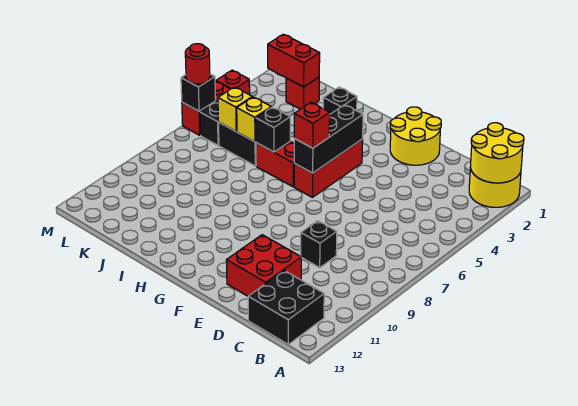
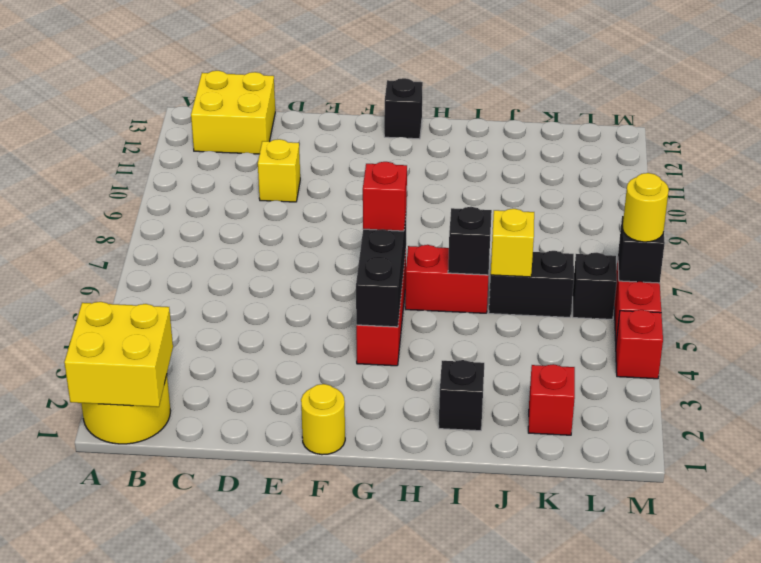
yellow 2x2 round brick [471,123,524,183] -> yellow 2x2 brick [64,302,173,407]
black 2x2 brick [248,271,324,344] -> yellow 2x2 brick [191,71,275,154]
black 1x1 brick [301,221,337,268] -> black 1x1 brick moved to [384,78,423,139]
red 2x2 brick [226,235,301,296] -> none
yellow 2x2 round brick [390,107,441,165] -> yellow 1x1 round brick [301,384,345,455]
red 1x2 brick [268,34,320,87] -> none
yellow 1x1 brick [218,87,252,131] -> yellow 1x1 brick moved to [258,139,300,202]
red 1x1 round brick [185,44,210,84] -> yellow 1x1 round brick [623,173,669,242]

